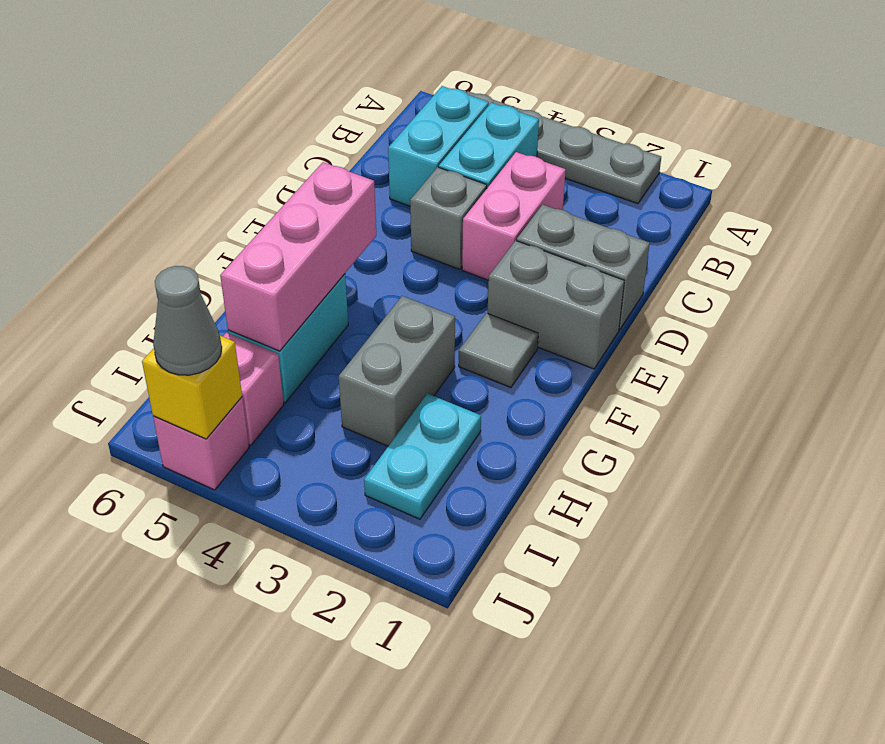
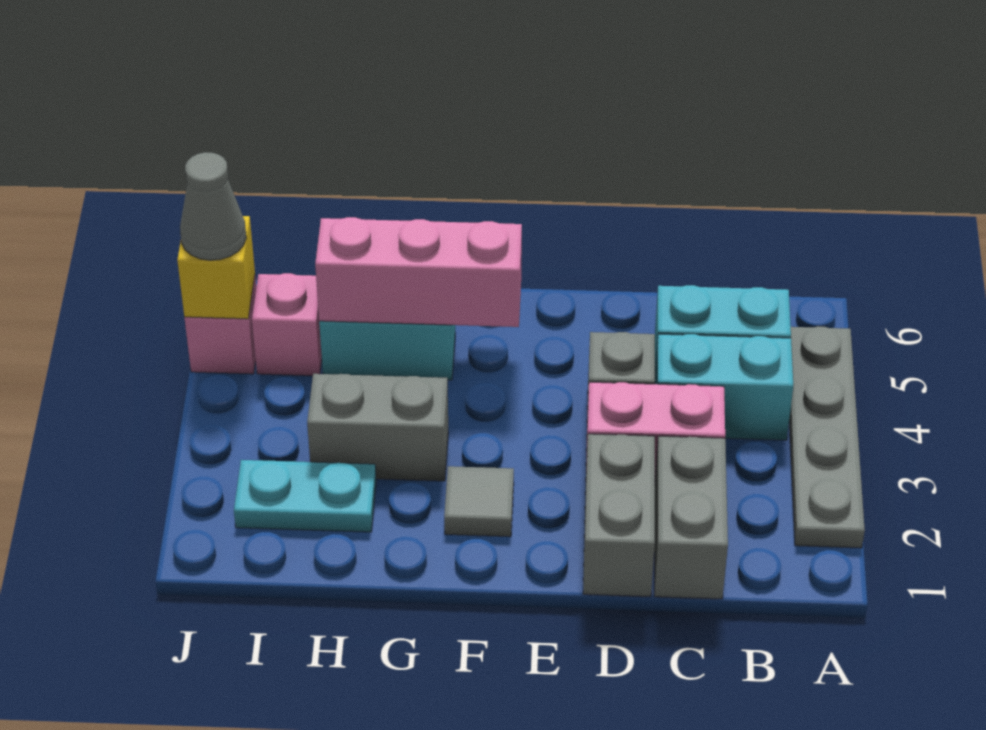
grey 1x2 brick [488,241,624,369] -> grey 1x2 brick moved to [654,436,728,599]

